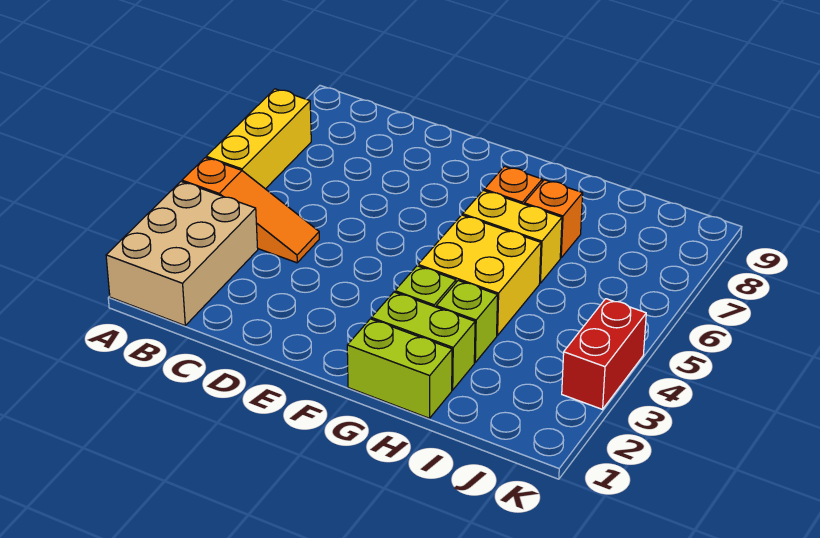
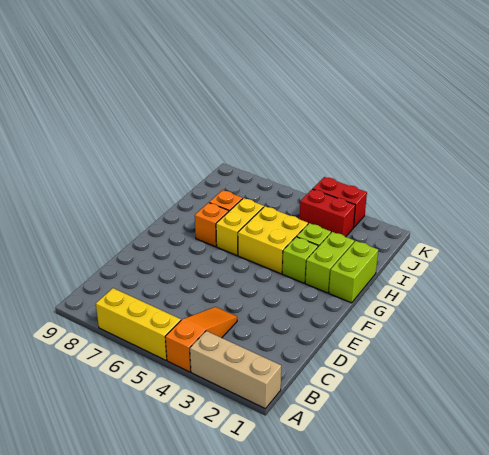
tan 2x3 brick [106,182,258,326] -> tan 1x3 brick [190,331,281,409]
none -> red 1x2 brick [300,189,355,237]

